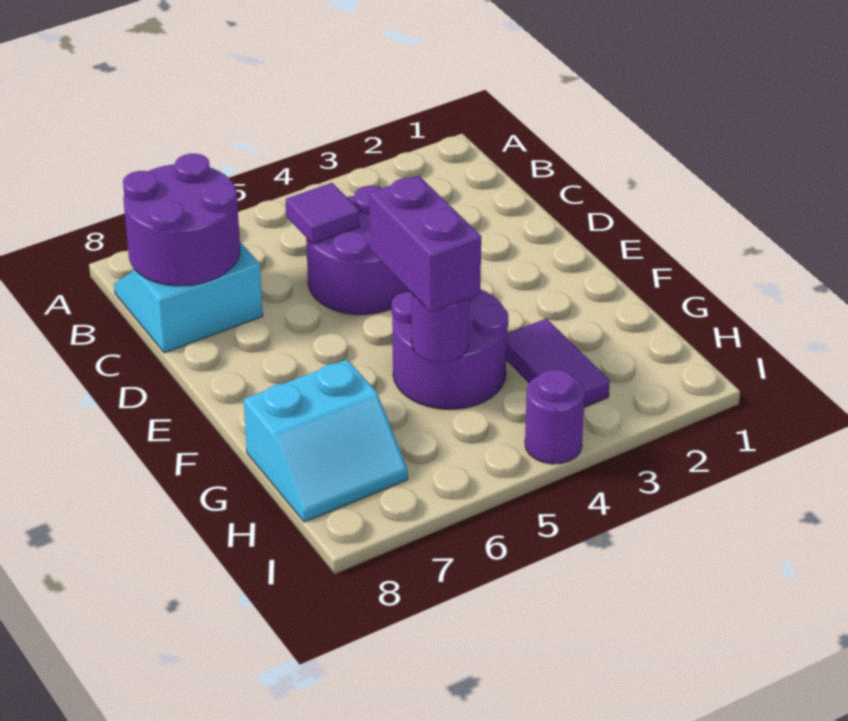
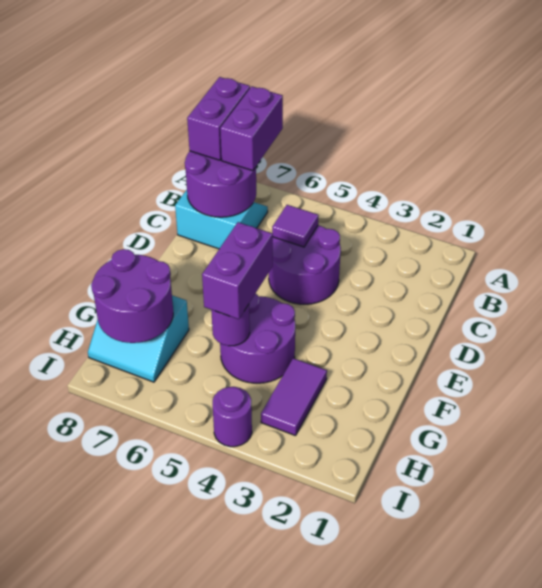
none -> purple 1x2 brick [220,86,283,171]
none -> purple 1x2 brick [187,77,250,160]
none -> purple 2x2 round brick [91,249,173,343]

